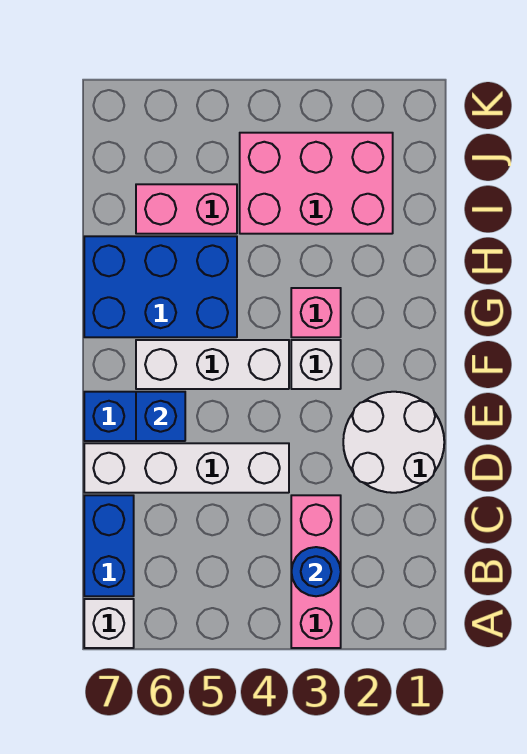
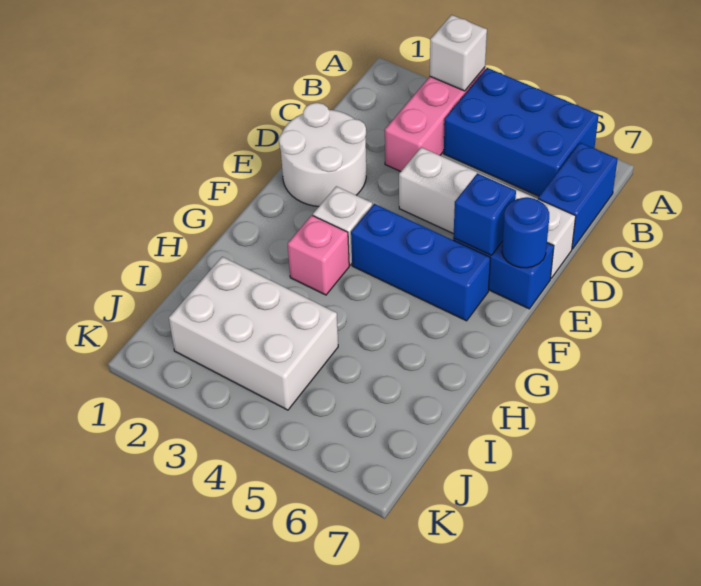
white 1x1 brick [84,599,134,648] -> white 1x1 brick moved to [430,15,487,91]
blue 1x1 round brick [291,547,341,596] -> blue 1x1 round brick moved to [502,197,549,268]
white 1x3 brick [136,340,289,389] -> blue 1x3 brick [351,204,490,321]
blue 2x3 brick [84,236,237,337] -> blue 2x3 brick moved to [444,68,599,196]
pink 2x3 brick [240,133,393,234] -> white 2x3 brick [169,257,338,410]
pink 1x2 brick [136,184,237,234] -> none

